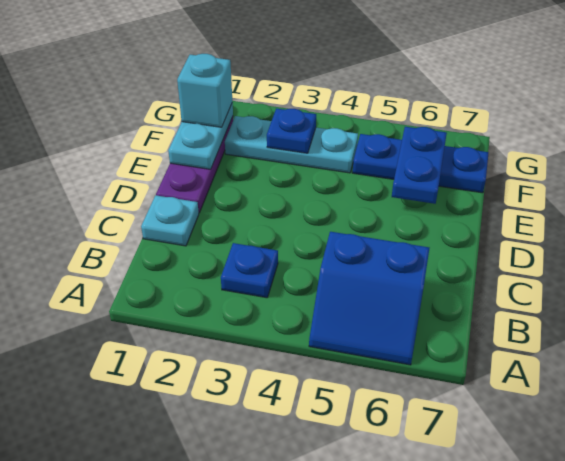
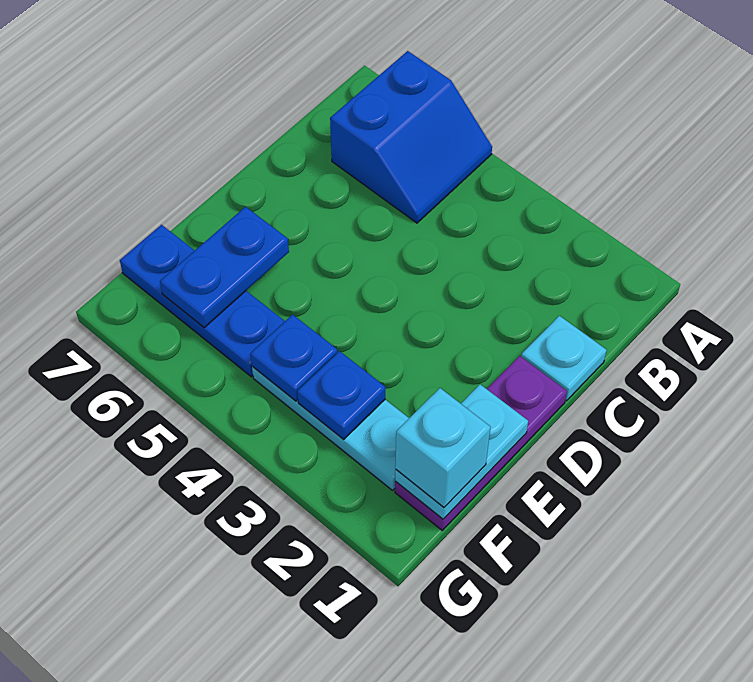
blue 2x2 slope [309,232,429,365] -> blue 2x2 slope turned to [330,51,492,223]
blue 1x1 plate [221,243,278,298] -> blue 1x1 plate moved to [250,315,337,401]

